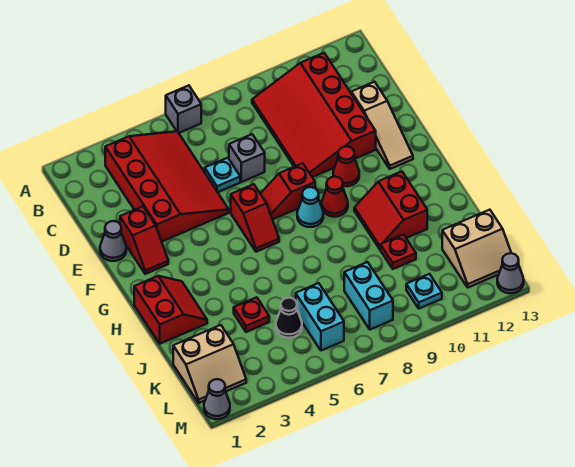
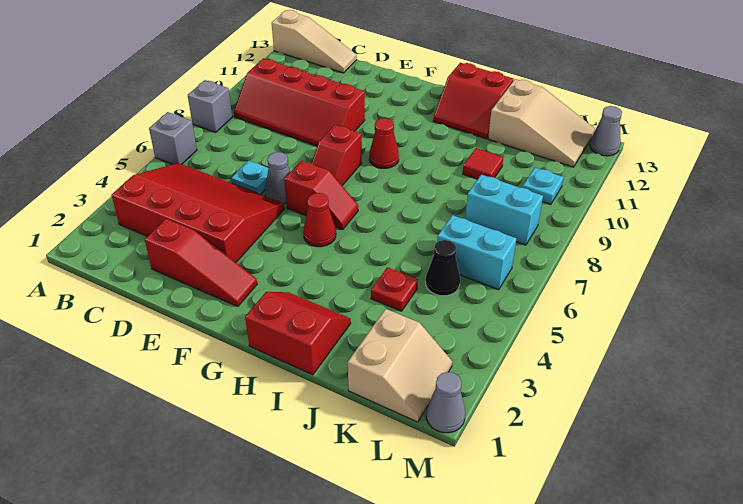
red 3x4 slope [252,53,376,177] -> red 2x4 slope [234,58,365,146]
grey 1x1 brick [229,134,265,182] -> grey 1x1 brick moved to [188,80,232,132]
tan 1x3 slope [351,82,413,169] -> tan 1x3 slope moved to [272,10,357,73]
grey 1x1 cone [100,221,126,261] -> grey 1x1 cone moved to [265,152,290,203]
red 1x2 slope [120,207,168,274] -> red 1x3 slope [145,219,257,307]
red 1x1 cone [333,146,359,186] -> red 1x1 cone moved to [303,193,336,247]
cyan 1x1 cone [297,187,323,227] -> none
red 2x2 slope [354,171,427,249] -> red 2x2 slope moved to [433,63,514,139]
red 1x1 plate [380,234,416,269] -> red 1x1 tile [463,148,503,179]
tan 2x2 slope [442,210,511,288] -> tan 2x3 slope [488,79,595,167]

